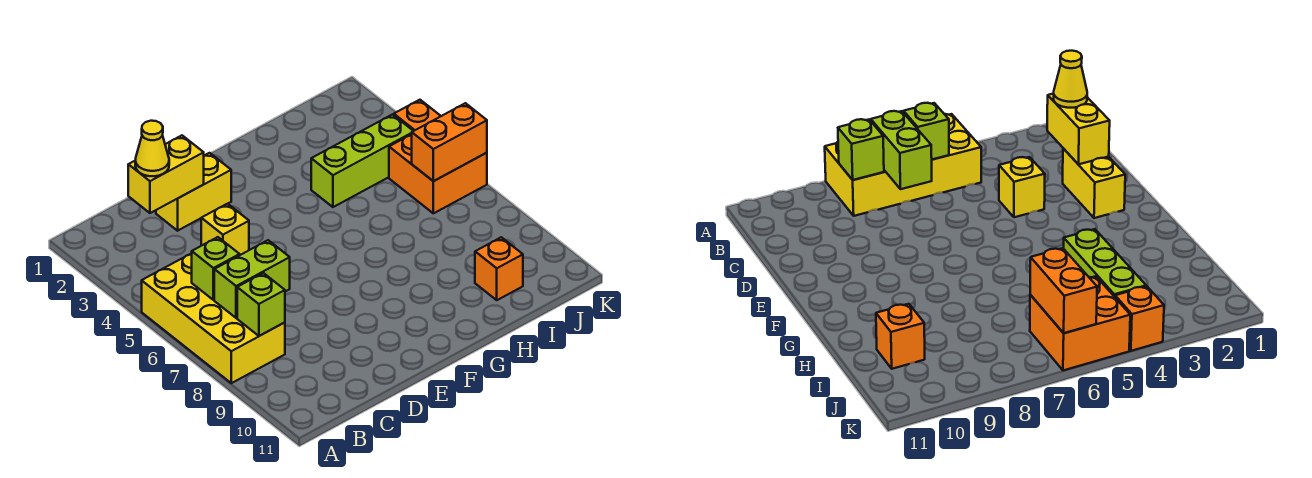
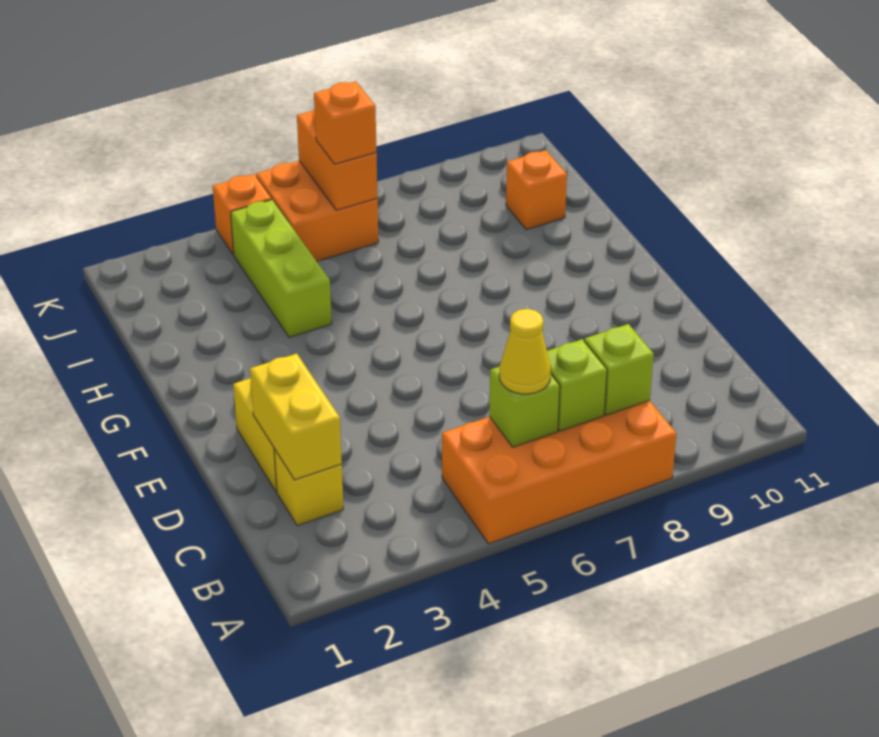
yellow 2x4 brick [142,253,285,383] -> orange 2x4 brick [442,400,676,544]
lime 1x2 brick [214,240,290,318] -> lime 1x1 brick [547,339,607,431]
yellow 1x1 cone [135,121,169,176] -> yellow 1x1 cone moved to [499,309,551,394]
yellow 1x1 brick [201,204,249,255] -> yellow 1x1 brick moved to [274,449,343,526]
none -> orange 1x1 brick [314,81,376,164]

